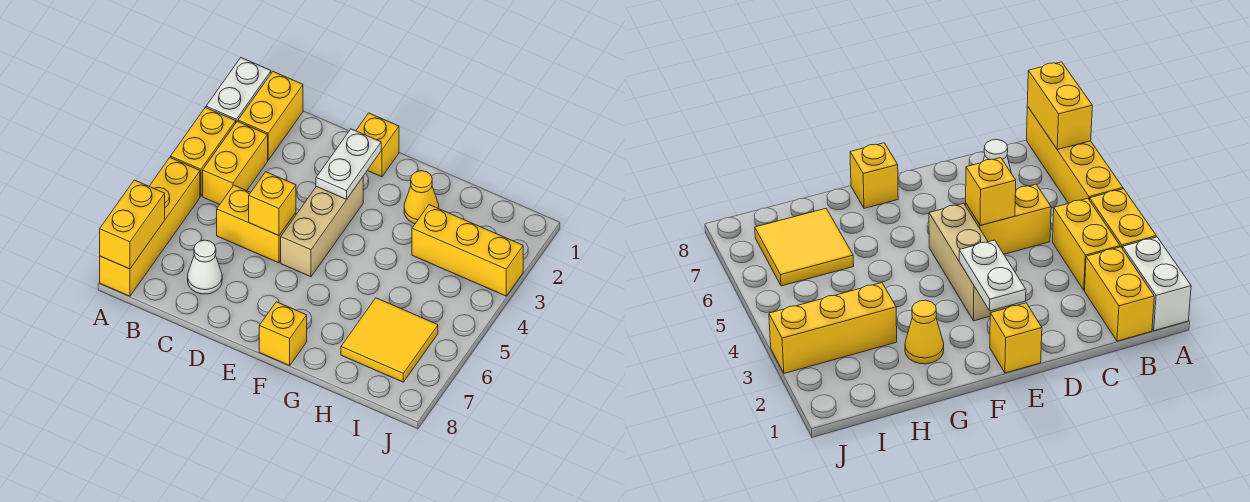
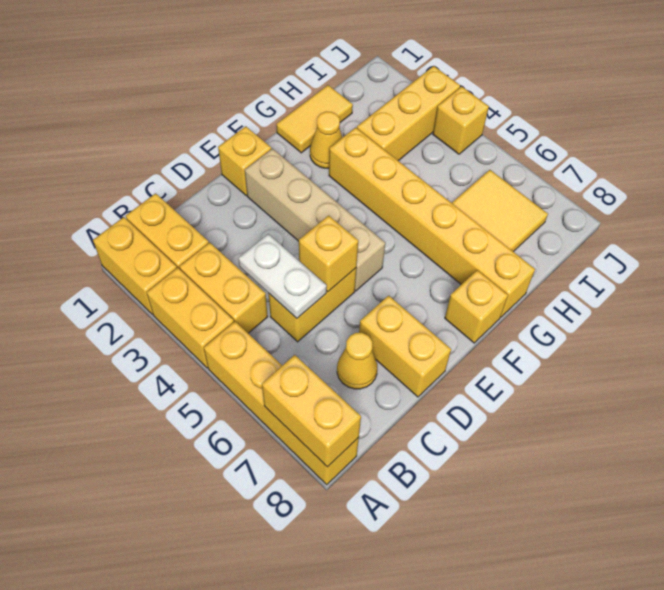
white 1x2 brick [206,58,271,122] -> yellow 1x2 brick [93,217,177,315]
white 1x1 cone [188,240,222,294] -> yellow 1x1 cone [337,333,377,389]
none -> yellow 1x2 brick [359,296,451,397]
white 1x2 plate [316,129,381,199] -> white 1x2 plate moved to [238,234,327,318]
tan 1x3 brick [281,177,363,277] -> tan 1x4 brick [245,149,385,291]
none -> yellow 1x2 tile [276,85,353,153]
none -> yellow 1x6 brick [329,127,535,317]
none -> yellow 1x1 brick [433,86,489,154]

